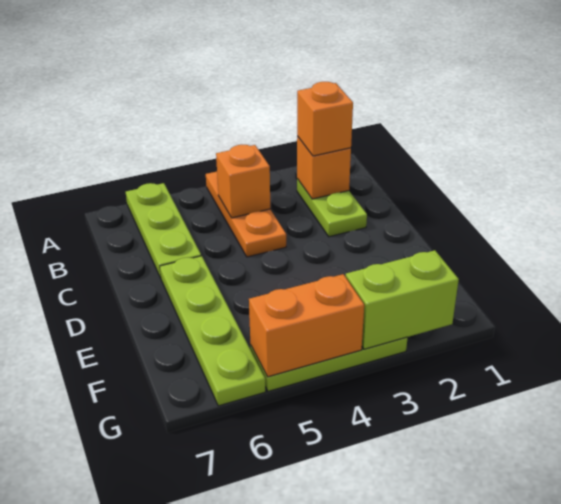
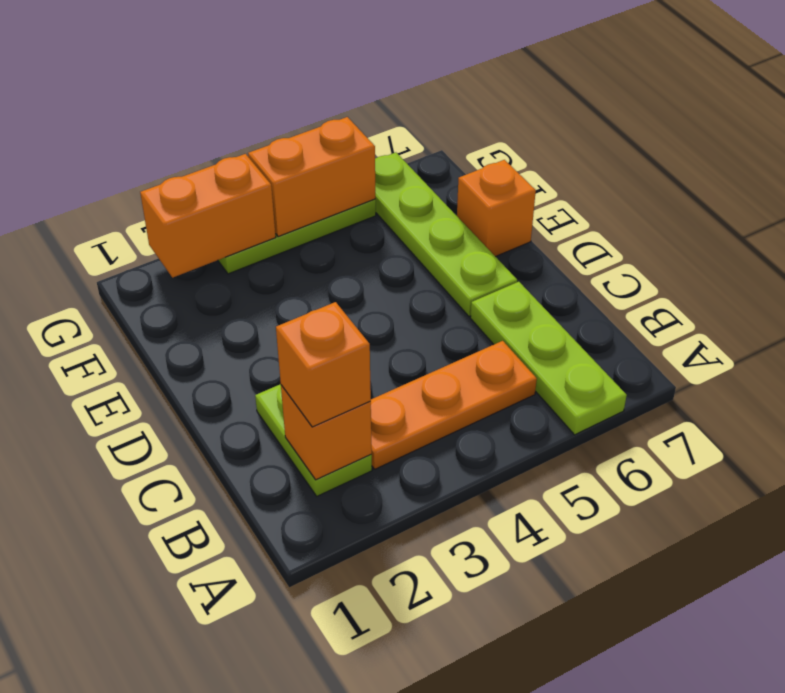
orange 1x3 plate [206,172,286,257] -> orange 1x3 plate turned to [371,341,537,469]
orange 1x1 brick [216,145,270,218] -> orange 1x1 brick moved to [457,160,536,257]
lime 1x2 brick [346,250,459,349] -> orange 1x2 brick [140,154,276,278]

